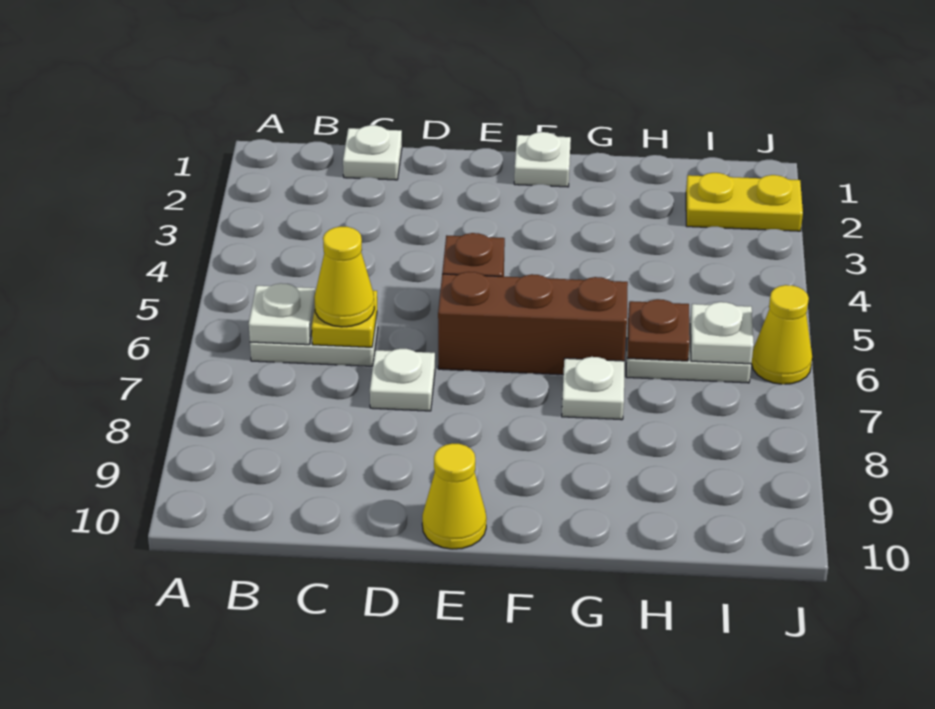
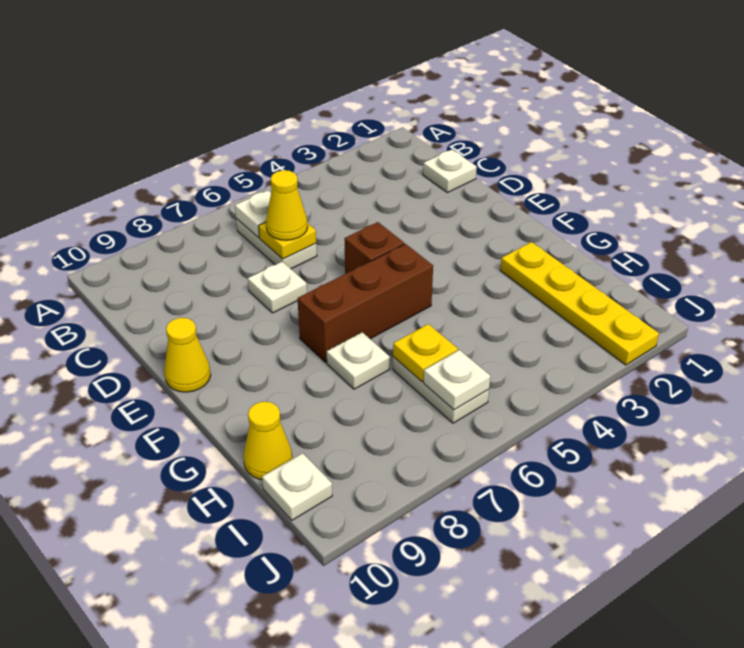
brown 1x3 brick [438,272,628,375] -> brown 1x3 brick turned to [298,244,433,362]
white 1x1 plate [514,132,571,187] -> white 1x1 plate moved to [262,453,332,520]
brown 1x1 plate [628,299,690,361] -> yellow 1x1 plate [393,324,458,382]
yellow 1x2 plate [686,173,803,231] -> yellow 1x4 plate [500,242,659,365]
yellow 1x1 cone [752,285,812,384] -> yellow 1x1 cone moved to [243,402,292,480]

